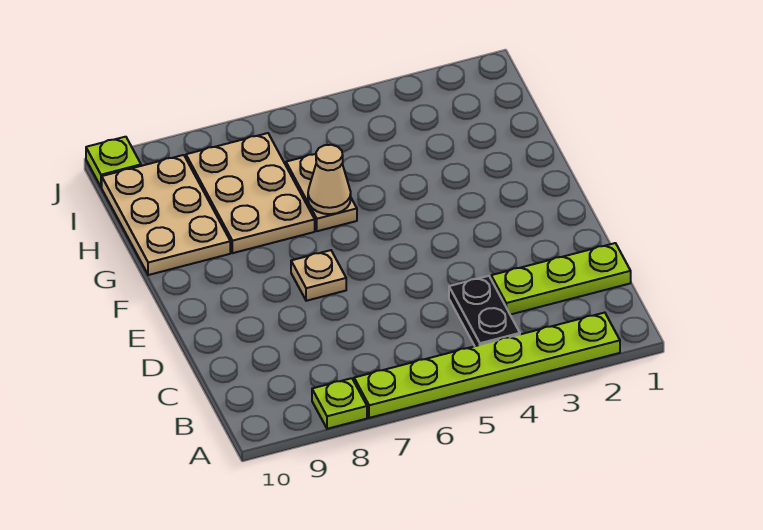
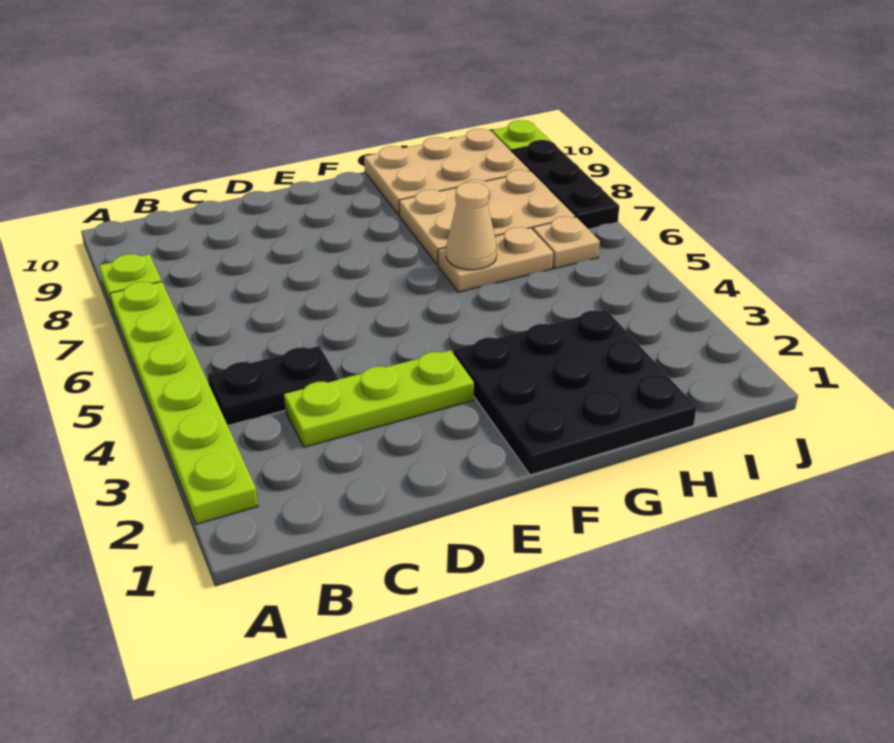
lime 1x3 plate [491,243,631,315] -> lime 1x3 plate turned to [284,350,474,447]
tan 1x1 plate [291,250,346,301] -> tan 1x1 plate moved to [533,216,600,269]
none -> black 3x3 plate [453,310,697,475]
none -> black 1x3 plate [512,140,619,229]

